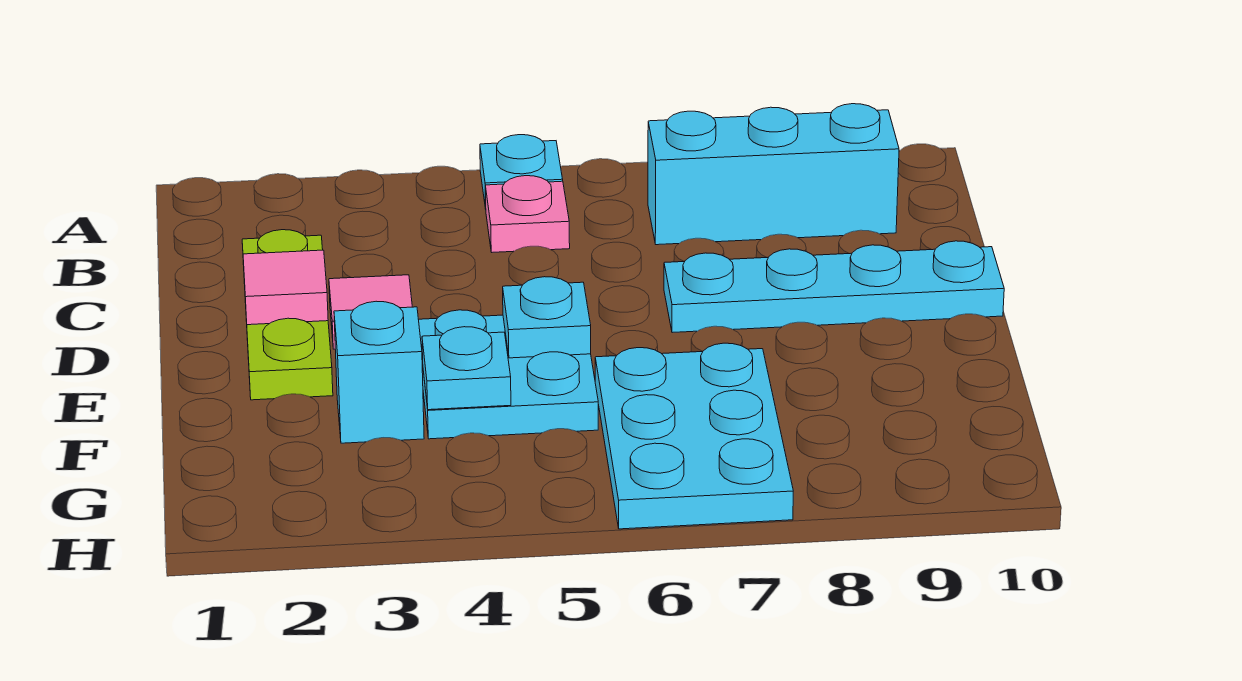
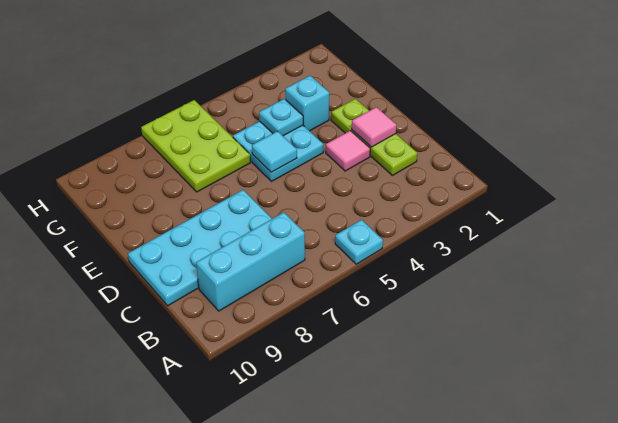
pink 1x1 plate [485,176,570,252] -> none
cyan 1x4 plate [664,241,1004,333] -> cyan 2x4 plate [128,190,272,306]
cyan 1x1 plate [503,277,591,358] -> cyan 1x1 tile [252,131,297,172]
cyan 2x3 plate [595,343,793,529] -> lime 2x3 plate [141,100,250,192]

